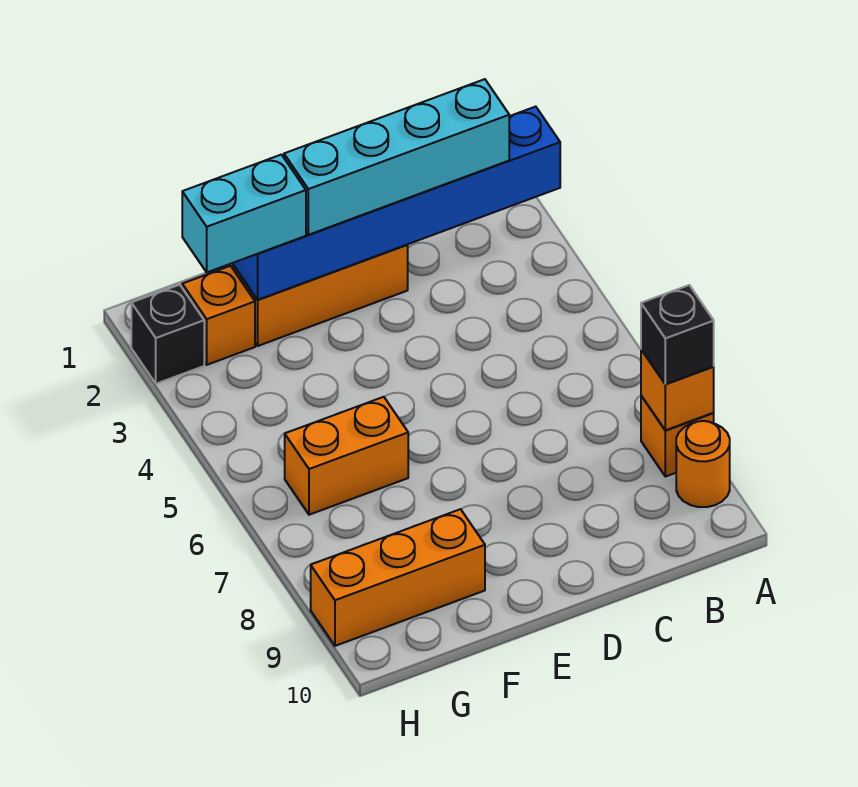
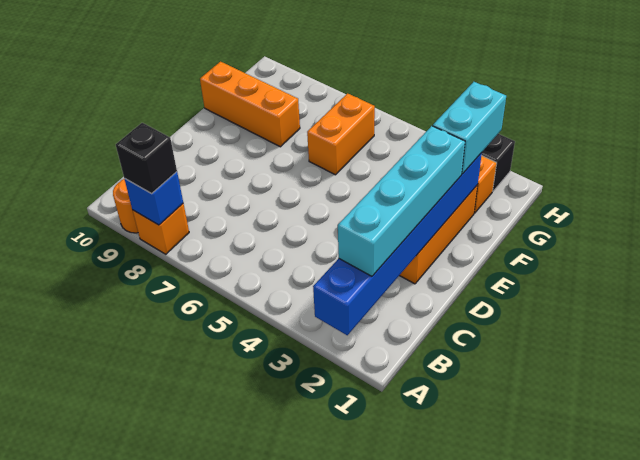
orange 1x1 brick [641,350,714,430] -> blue 1x1 brick [124,172,183,225]
orange 1x3 brick [311,509,485,646] -> orange 1x3 brick turned to [200,62,300,147]

